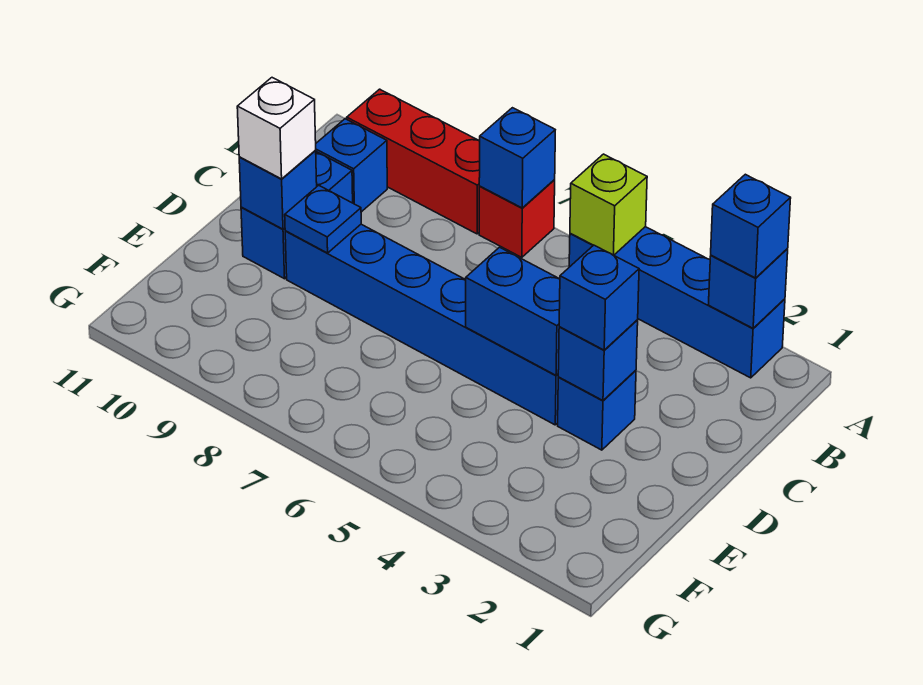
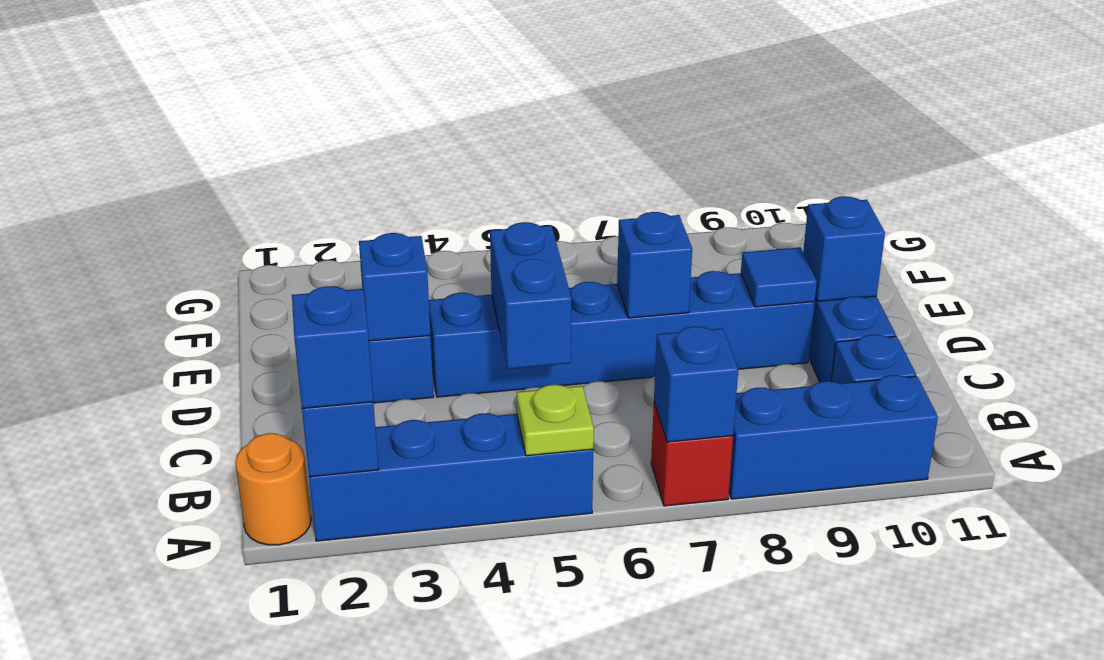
none -> orange 1x1 round brick [235,433,311,545]
lime 1x1 brick [570,154,647,255] -> lime 1x1 plate [517,385,594,456]
red 1x3 brick [347,89,480,234] -> blue 1x3 brick [729,375,938,499]
blue 1x1 brick [559,245,639,350] -> blue 1x1 brick moved to [617,212,692,318]
blue 1x2 brick [466,247,560,375] -> blue 1x2 brick turned to [490,222,572,369]
blue 1x1 plate [285,185,361,253] -> blue 1x1 tile [741,247,817,307]
white 1x1 brick [237,78,316,179] -> none

